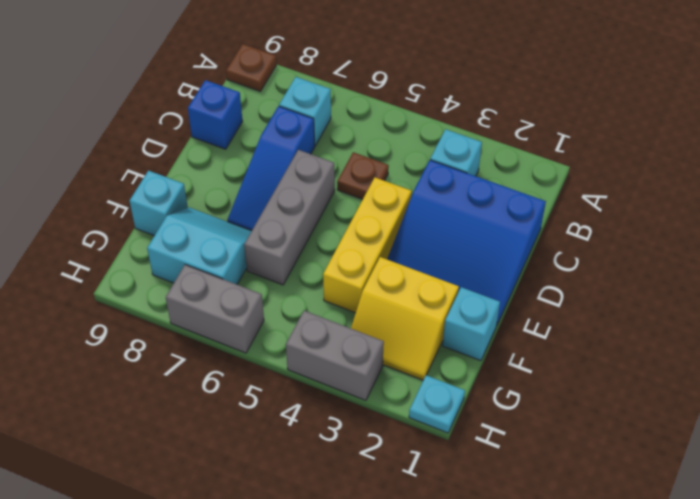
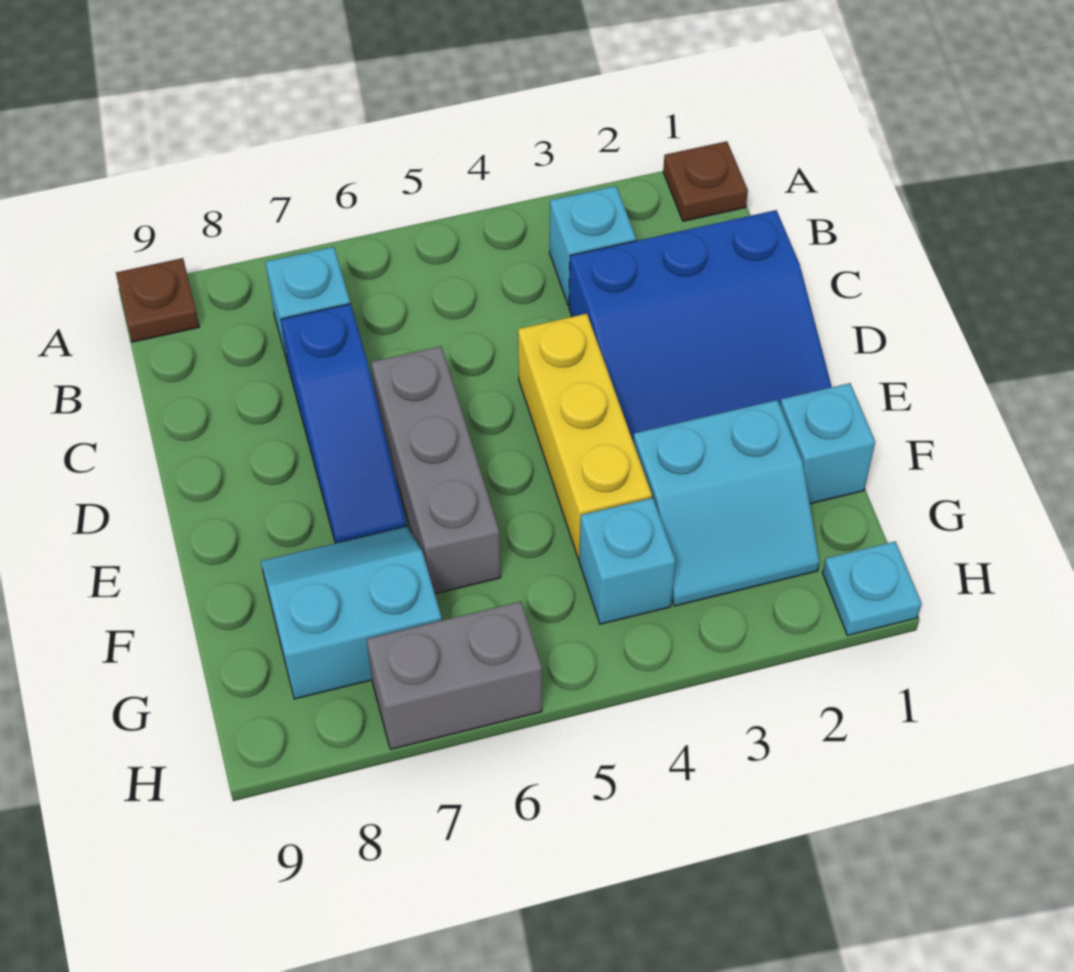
brown 1x1 plate [337,152,389,199] -> brown 1x1 plate moved to [663,141,748,221]
blue 1x1 brick [188,80,243,149] -> none
yellow 2x2 slope [351,257,459,380] -> cyan 2x2 slope [633,400,820,606]
cyan 1x1 brick [130,171,188,236] -> cyan 1x1 brick moved to [579,498,676,624]
grey 1x2 brick [286,311,384,400] -> none

